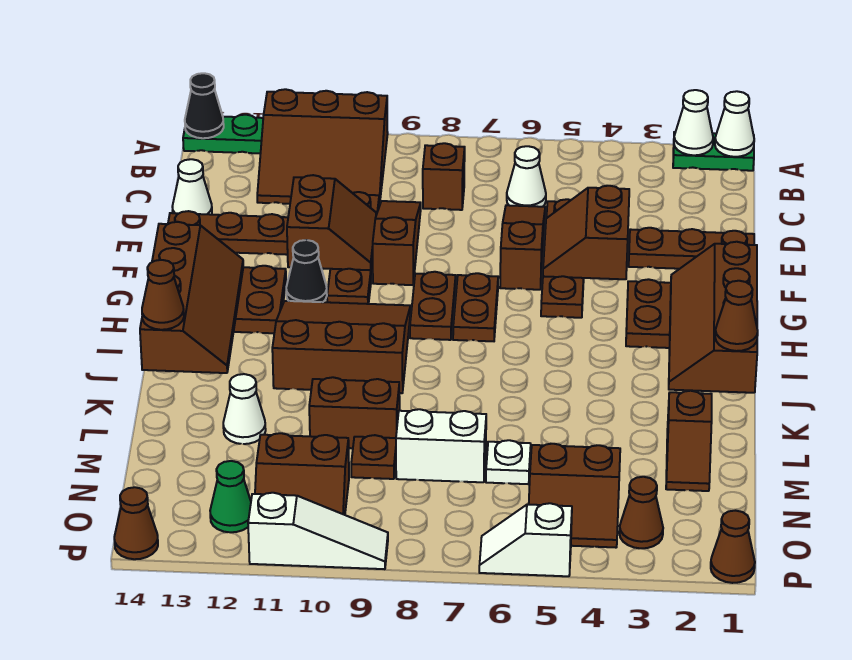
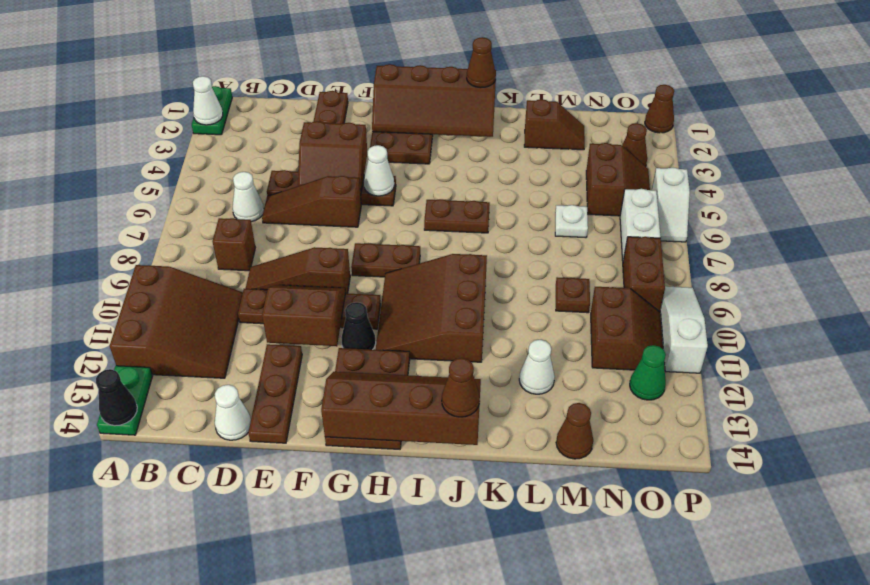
white 1x1 cone [715,91,754,157] -> white 1x1 cone moved to [364,145,394,196]
brown 1x2 plate [453,273,498,341] -> brown 1x2 plate moved to [424,199,490,233]
brown 1x2 brick [309,377,400,448] -> brown 1x2 brick moved to [623,237,665,312]
white 1x2 brick [396,409,486,482] -> white 1x2 brick moved to [620,189,660,261]
brown 1x1 cone [114,487,158,559] -> brown 1x1 cone moved to [556,403,593,459]

